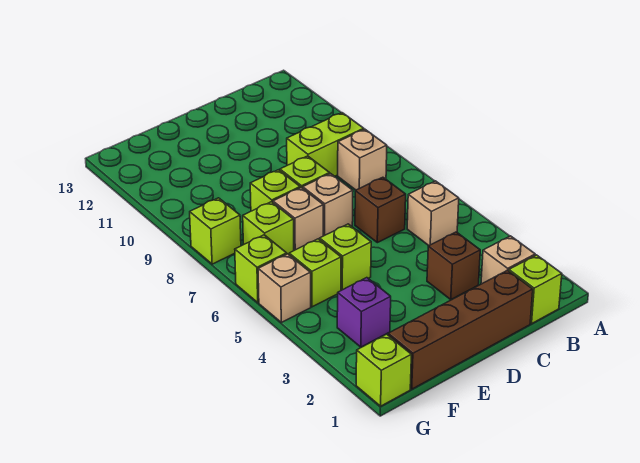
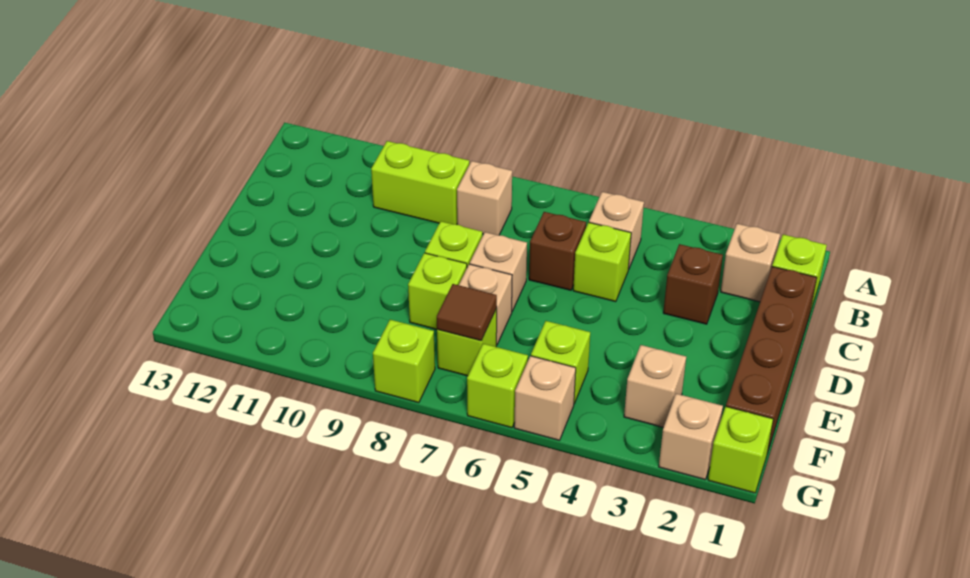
lime 1x2 brick [287,113,364,176] -> lime 1x2 brick turned to [371,141,469,225]
lime 1x1 brick [320,224,371,290] -> lime 1x1 brick moved to [573,223,631,302]
purple 1x1 brick [337,278,391,347] -> tan 1x1 brick [624,345,686,427]
none -> brown 1x1 tile [437,284,497,341]
none -> tan 1x1 brick [659,394,723,480]

